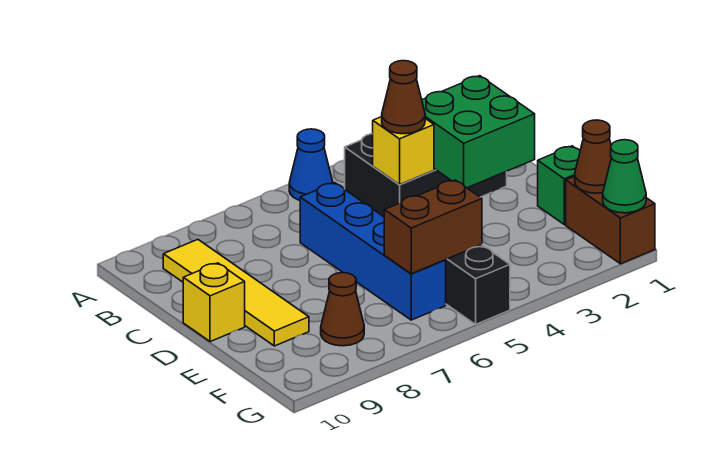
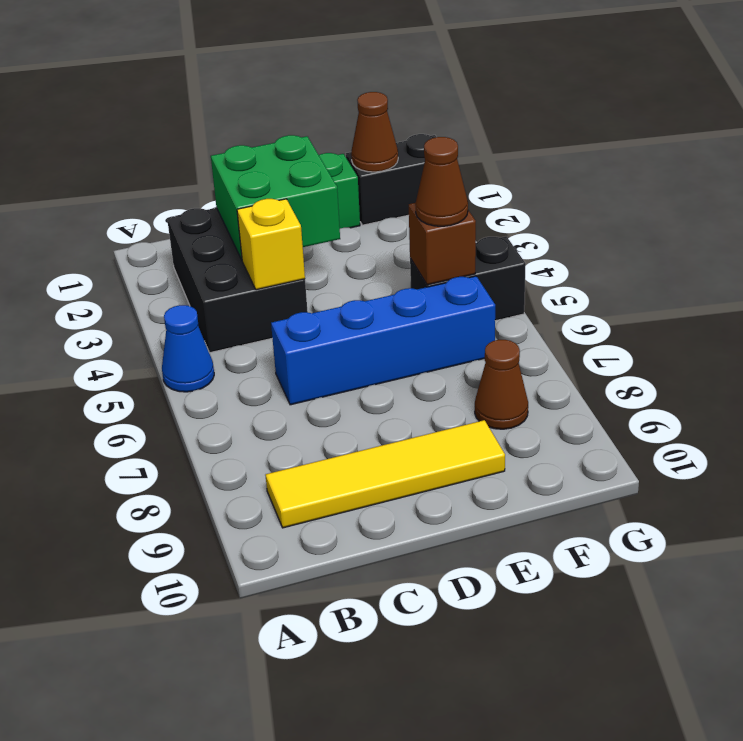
brown 1x1 cone [382,61,425,134] -> brown 1x1 cone moved to [415,137,468,226]
yellow 1x1 brick [183,263,245,342] -> none
brown 1x2 brick [566,176,655,264] -> black 1x2 brick [346,134,436,225]
brown 1x2 brick [384,180,482,274] -> brown 1x1 brick [409,203,476,285]
green 1x1 cone [603,140,646,213] -> none

